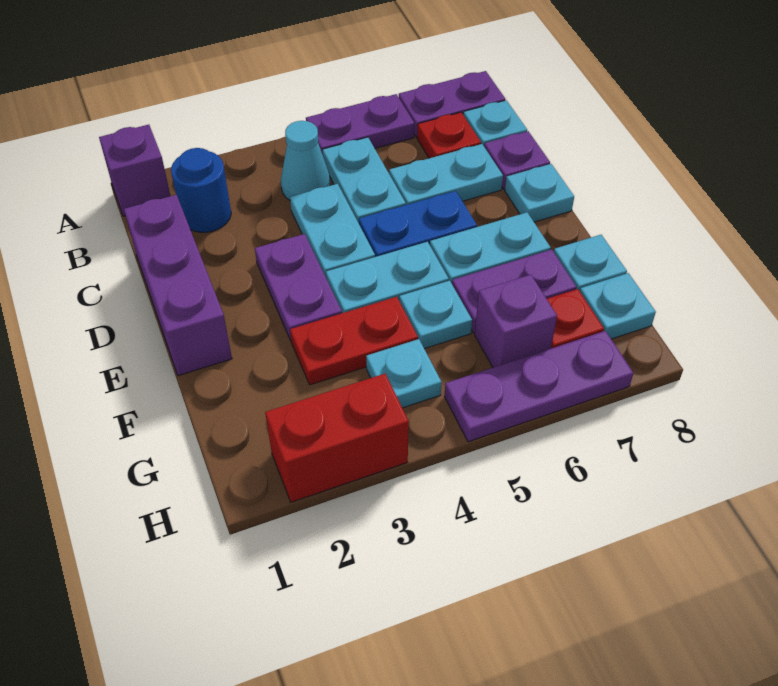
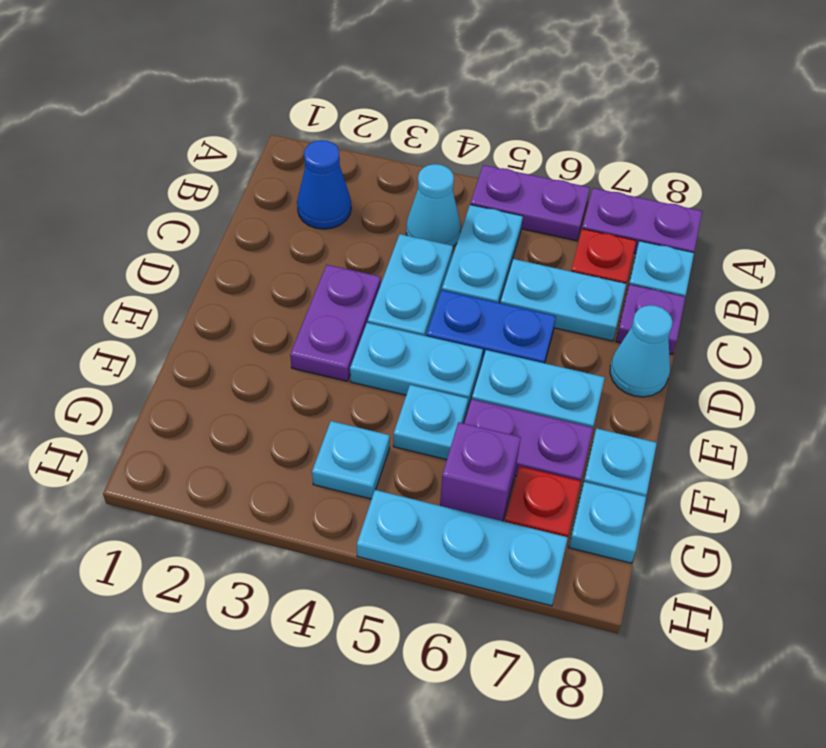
purple 1x1 brick [99,125,170,216] -> none
blue 1x1 round brick [171,148,231,233] -> blue 1x1 cone [297,140,351,229]
purple 1x3 brick [124,195,232,376] -> none
cyan 1x1 plate [505,164,574,222] -> cyan 1x1 cone [610,305,673,397]
red 1x2 plate [290,297,418,385] -> none
red 1x2 brick [265,374,409,502] -> none
purple 1x3 plate [444,331,633,442] -> cyan 1x3 plate [357,490,568,606]

